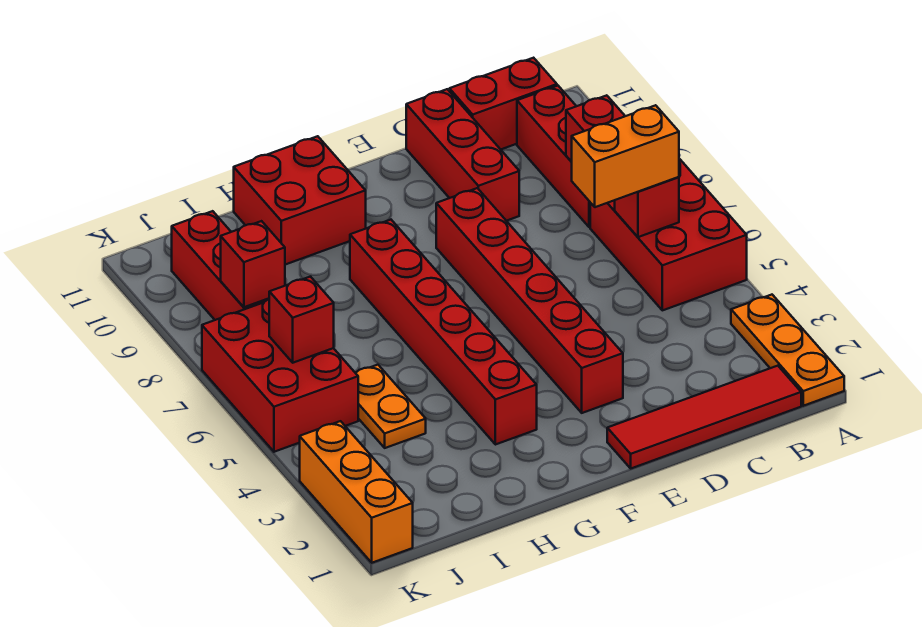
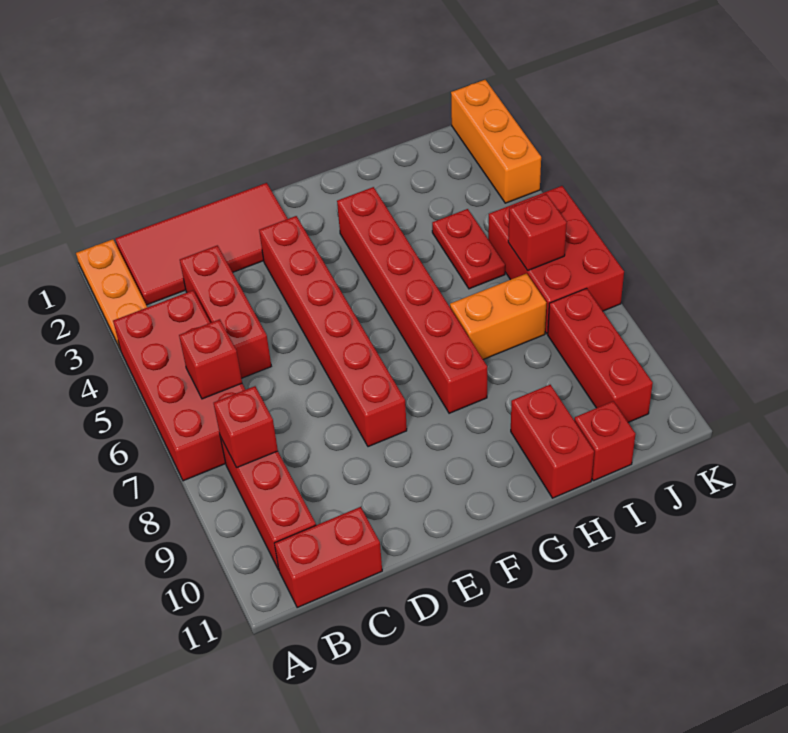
red 2x3 brick [590,159,747,310] -> red 2x4 brick [113,290,245,481]
red 1x4 tile [607,366,801,468] -> red 2x4 tile [115,183,288,305]
orange 1x2 brick [572,105,679,207] -> orange 1x2 brick moved to [450,273,546,359]
red 1x3 brick [406,89,519,221] -> red 1x3 brick moved to [180,245,271,378]
red 2x2 brick [234,136,366,265] -> red 1x2 brick [511,385,594,498]
orange 1x2 plate [356,365,426,448] -> red 1x2 plate [432,209,505,289]
red 1x1 brick [221,221,285,307] -> red 1x1 brick moved to [574,401,635,481]

